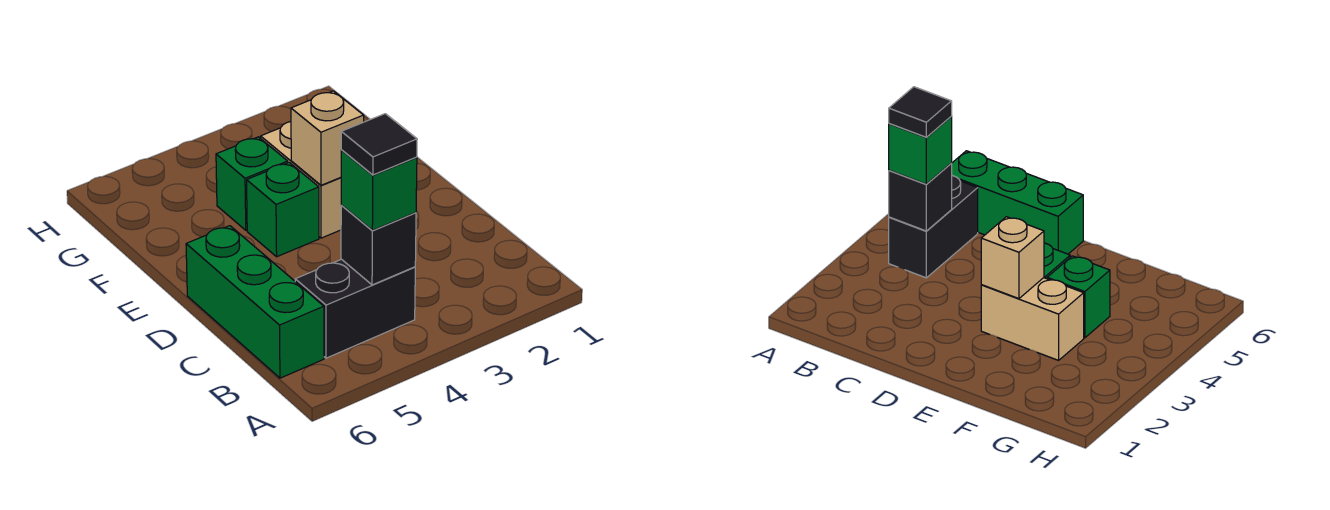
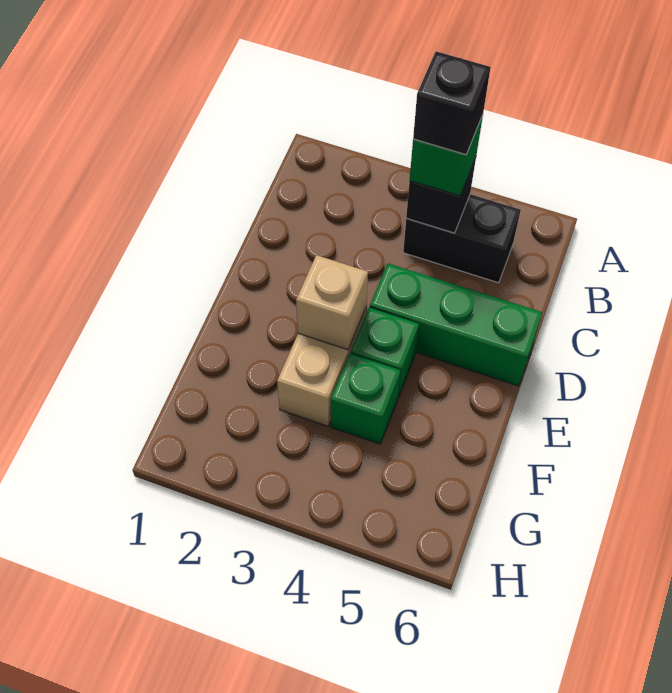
black 1x1 tile [341,114,417,175] -> black 1x1 brick [413,51,491,155]
green 1x3 brick [186,226,324,378] -> green 1x3 brick turned to [370,263,542,386]

